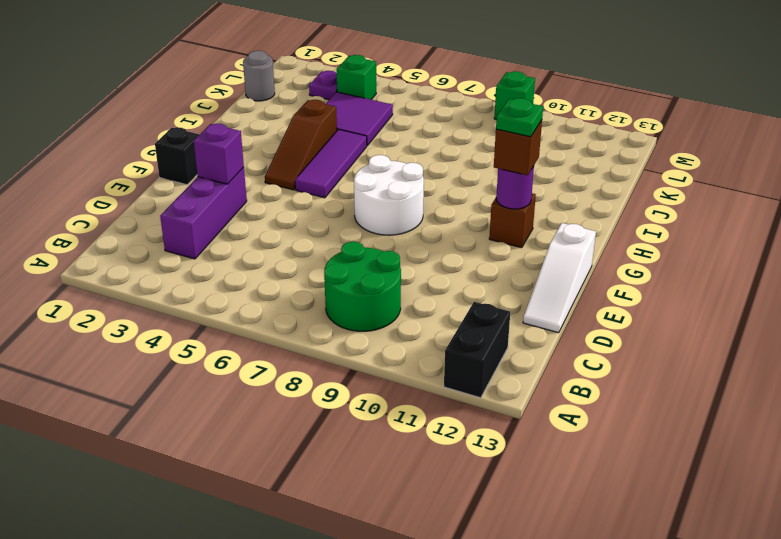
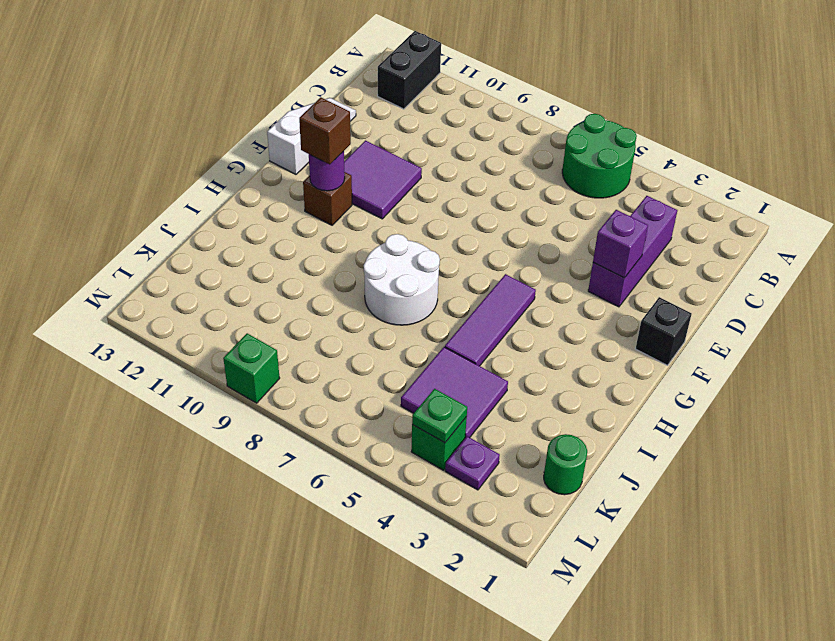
green 2x2 round brick [324,242,401,331] -> green 2x2 round brick moved to [562,114,637,198]
none -> purple 2x2 tile [344,141,422,219]
white 2x2 round brick [354,155,424,235] -> white 2x2 round brick moved to [364,234,440,325]
brown 1x3 slope [265,100,337,190] -> none
green 1x1 plate [496,98,543,137] -> green 1x1 plate moved to [412,389,467,443]
grey 1x1 round brick [243,51,275,101] -> green 1x1 round brick [544,434,587,495]

